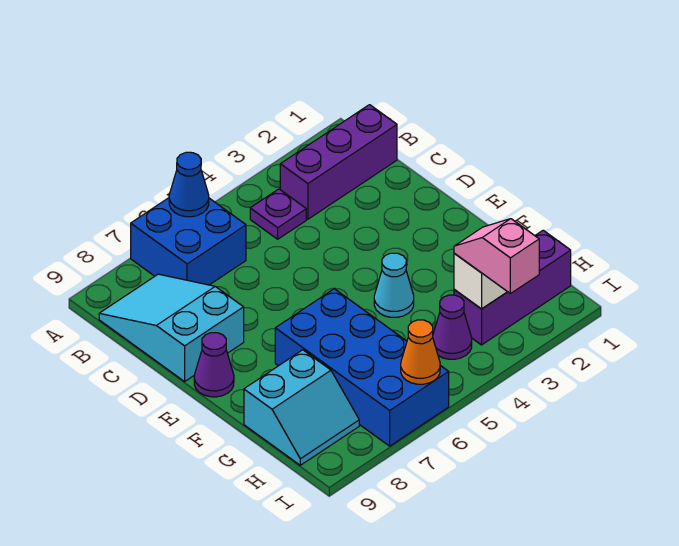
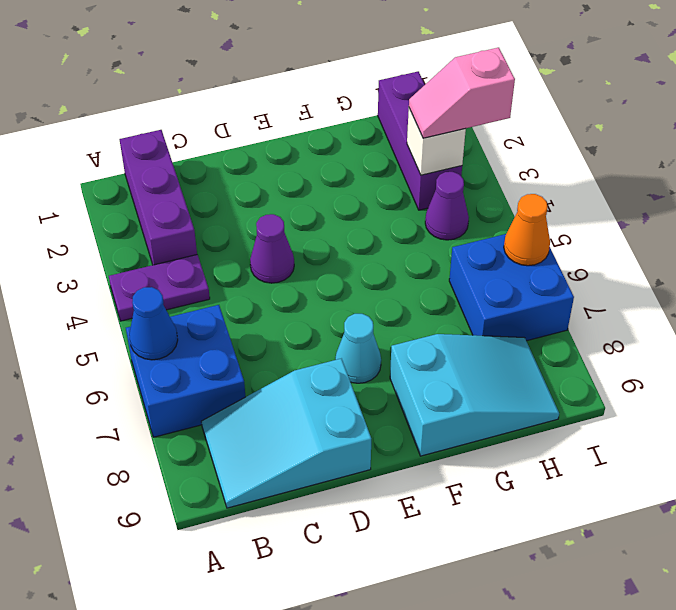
purple 1x1 plate [250,189,306,239] -> purple 1x2 plate [109,255,210,321]
purple 1x1 cone [194,333,234,397] -> purple 1x1 cone moved to [250,214,294,283]
cyan 1x1 cone [374,253,414,317] -> cyan 1x1 cone moved to [335,314,381,383]
blue 2x4 brick [275,289,449,446] -> blue 2x2 brick [449,234,574,341]
cyan 2x2 slope [244,350,359,465] -> cyan 2x3 slope [390,334,559,456]

